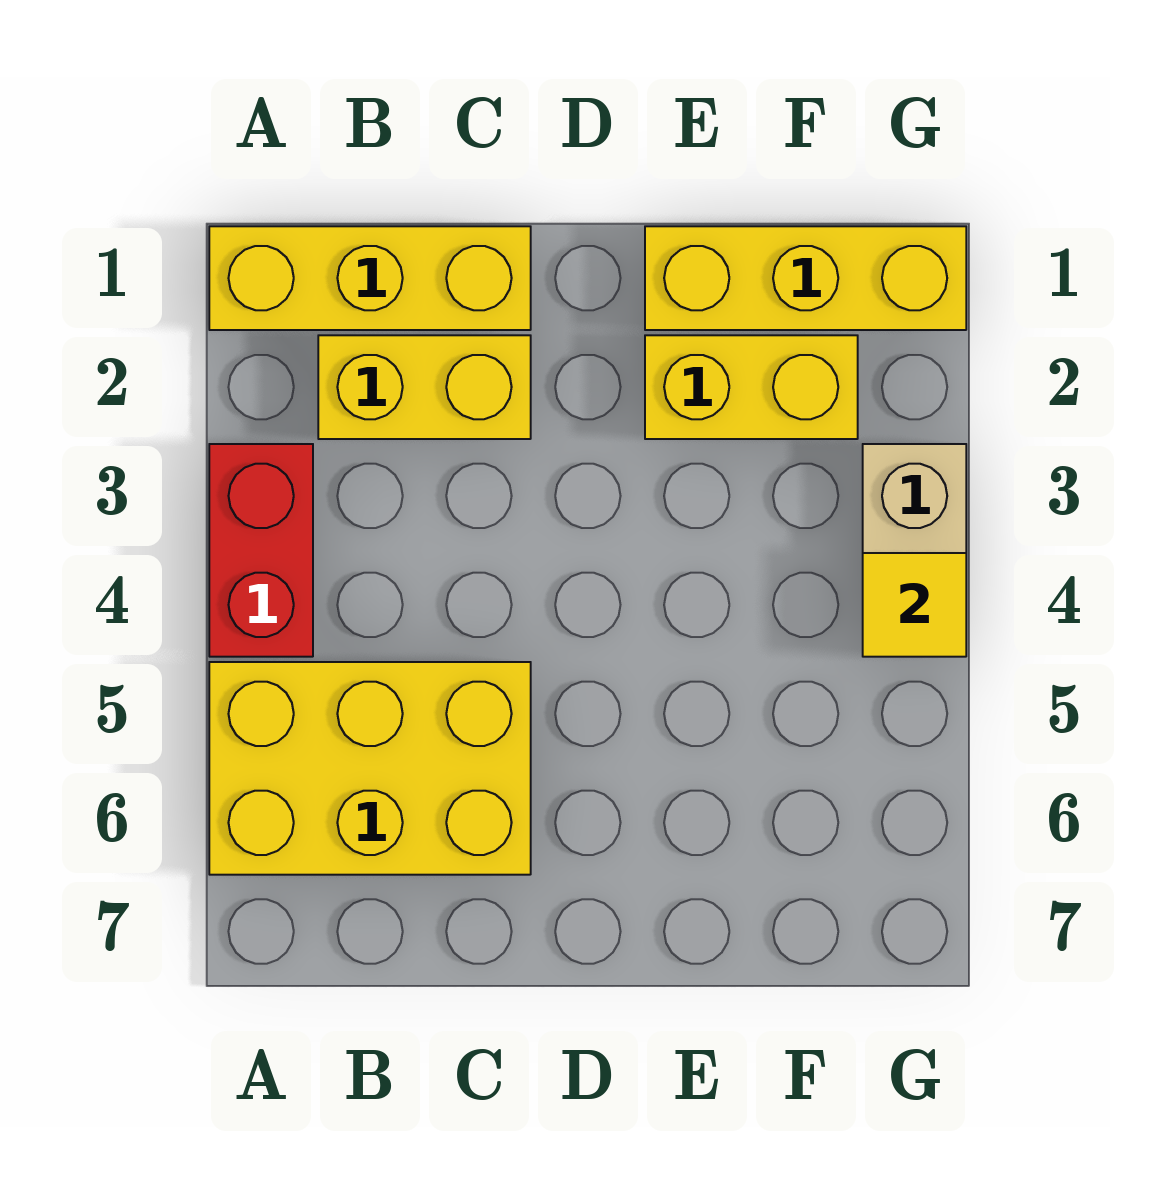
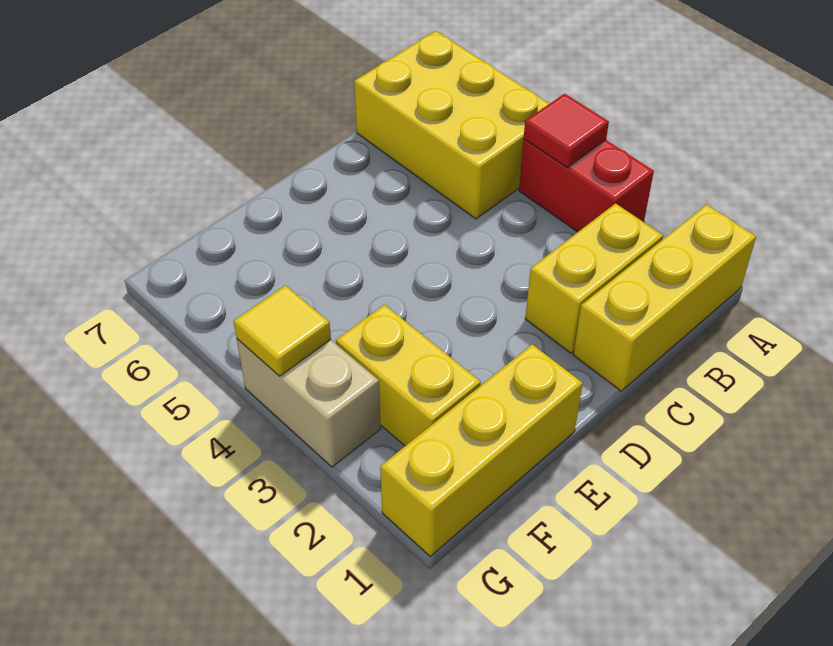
none -> red 1x1 tile [524,94,609,167]
yellow 2x3 brick [209,662,531,875] -> yellow 2x3 brick turned to [354,31,549,219]
yellow 1x2 brick [645,335,858,439] -> yellow 1x2 brick turned to [336,305,481,446]

